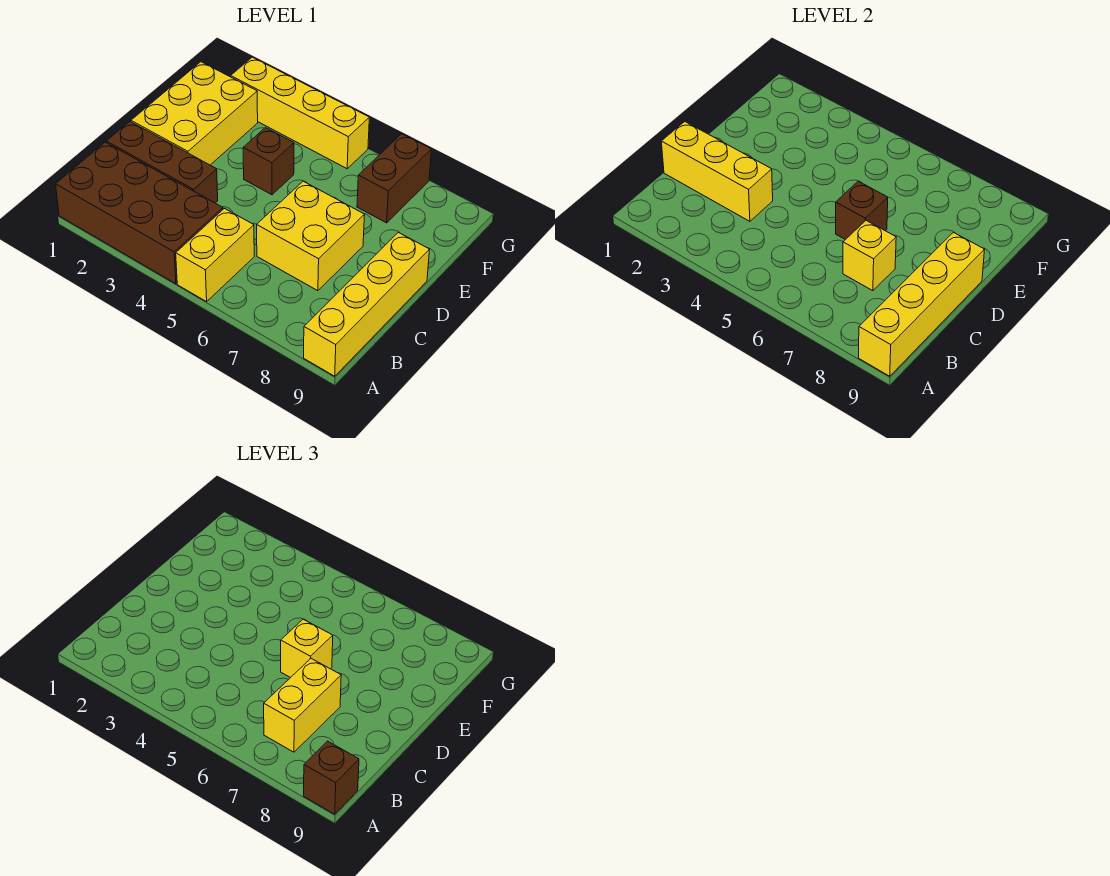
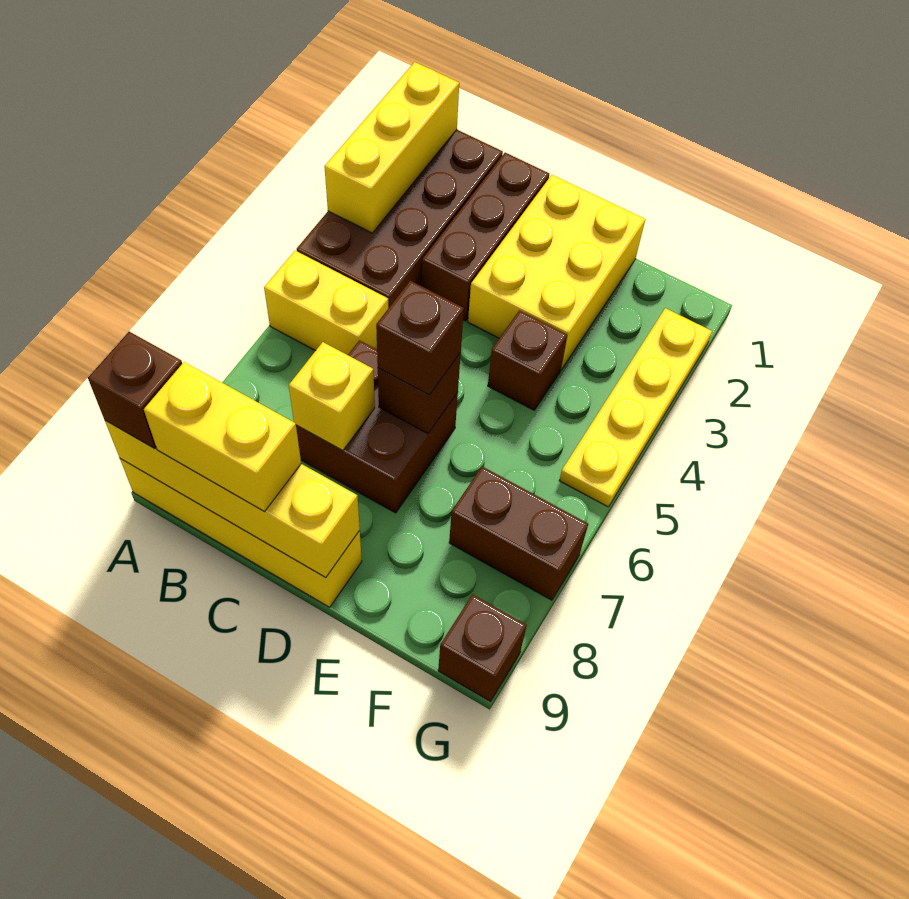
yellow 1x2 brick [264,659,341,752] -> yellow 1x2 brick moved to [144,362,301,512]
yellow 1x3 brick [661,122,773,221] -> yellow 1x3 brick moved to [324,62,459,233]
yellow 2x2 brick [257,181,365,291] -> brown 2x2 brick [296,340,458,513]
yellow 2x3 brick [131,62,258,165] -> yellow 2x3 brick turned to [468,175,646,370]
yellow 1x1 brick [281,619,333,678] -> brown 1x1 brick [376,281,464,395]
yellow 1x4 brick [231,57,369,169] -> yellow 1x4 plate [559,308,712,507]
none -> brown 1x1 brick [438,594,526,702]

